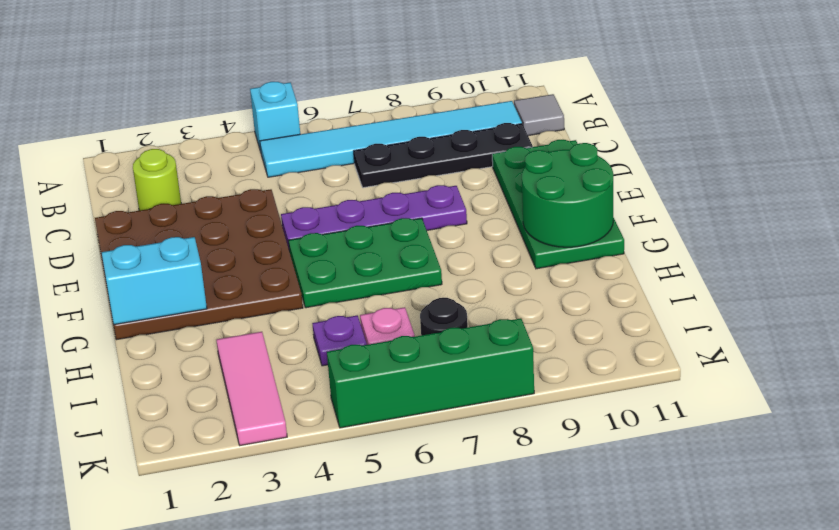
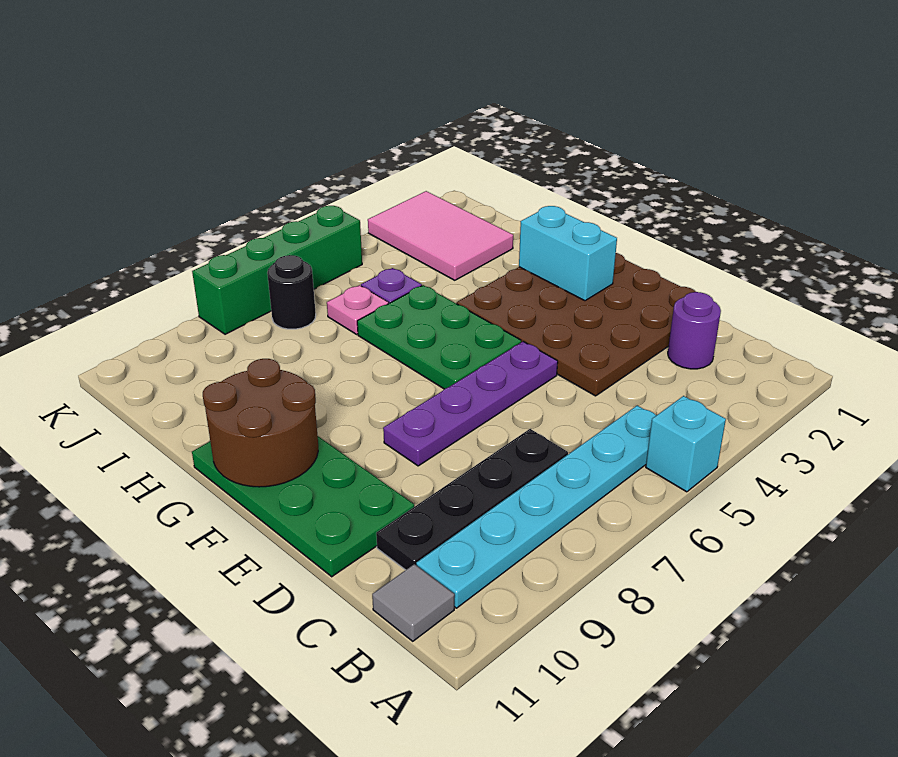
cyan 1x6 tile [260,101,522,177] -> cyan 1x6 plate [416,406,656,608]
lime 1x1 round brick [133,149,181,211] -> purple 1x1 round brick [668,292,721,369]
green 2x3 plate [288,218,442,308] -> green 2x3 plate turned to [357,285,521,389]
green 2x2 round brick [522,143,613,247] -> brown 2x2 round brick [203,359,318,487]
cyan 1x2 brick [102,237,207,324] -> cyan 1x2 brick turned to [519,206,617,301]
pink 1x3 tile [216,332,287,445] -> pink 2x3 tile [368,191,513,280]

